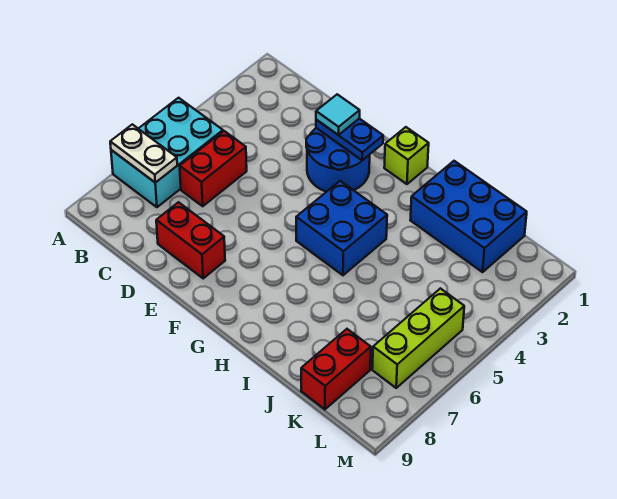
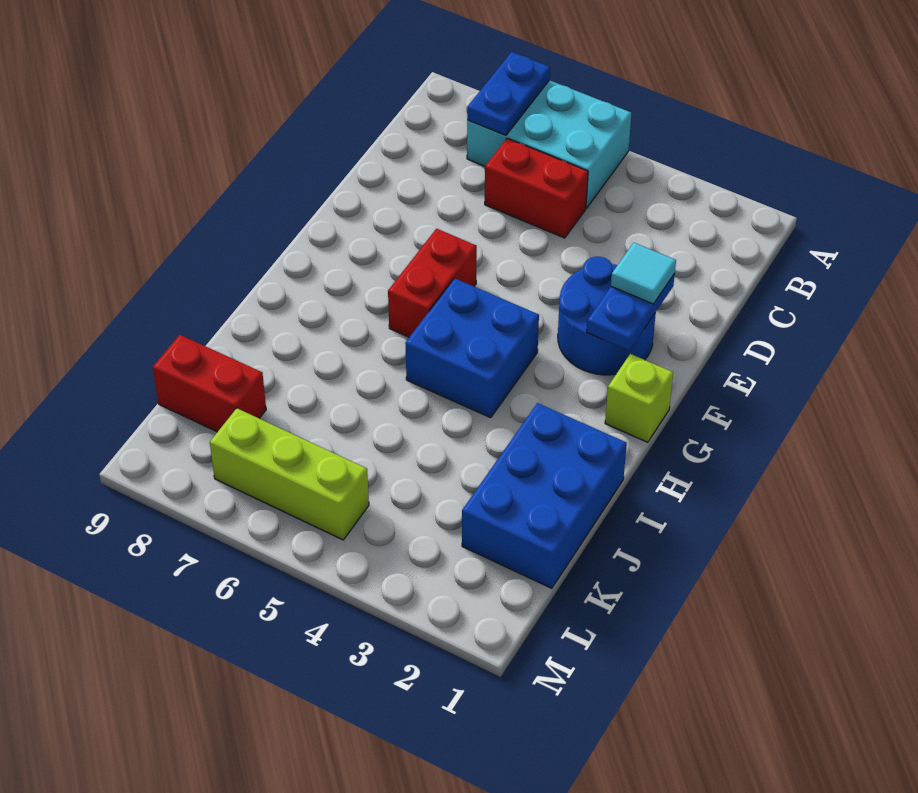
white 1x2 plate [110,124,177,183] -> blue 1x2 plate [467,52,550,135]
red 1x2 brick [156,202,225,278] -> red 1x2 brick moved to [388,229,477,337]

